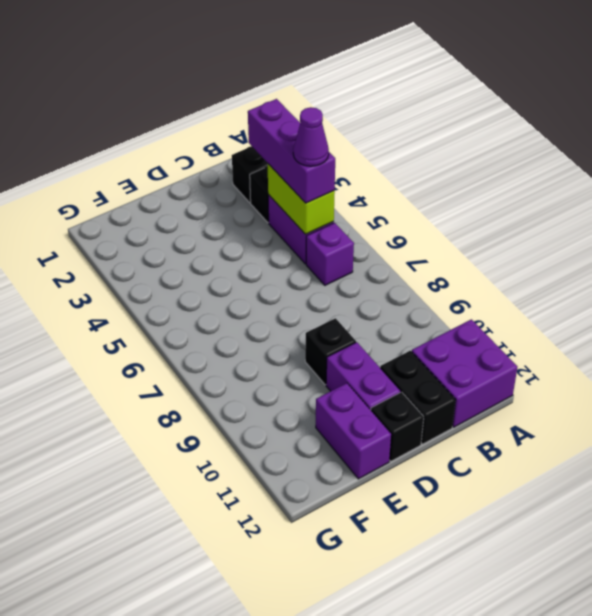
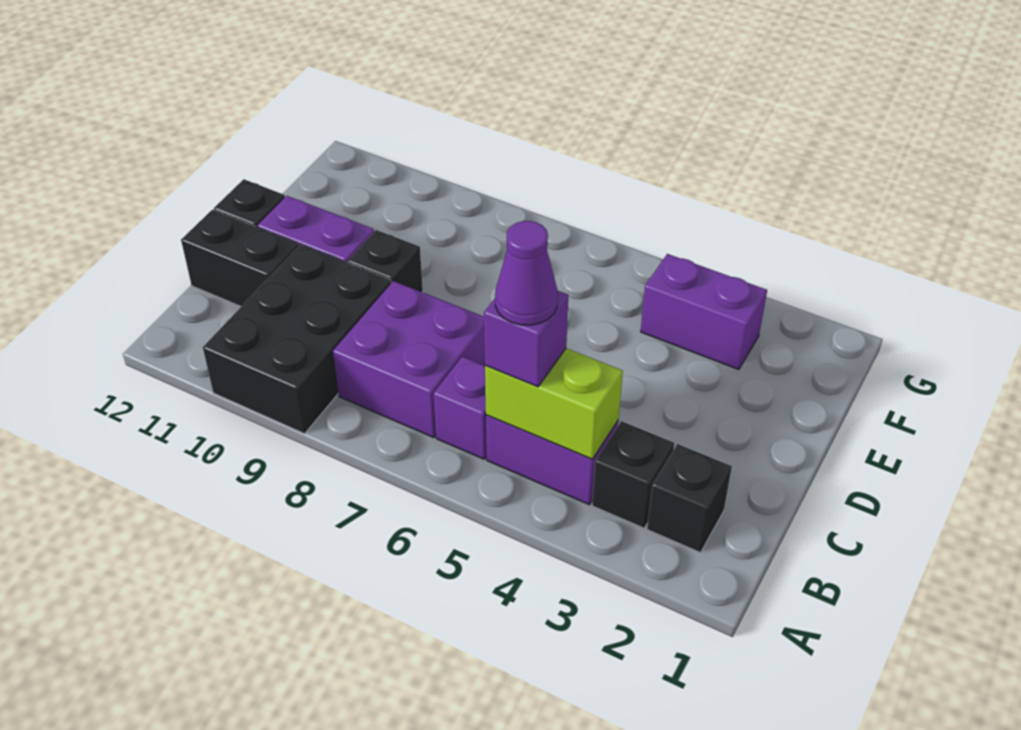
none -> black 2x3 brick [203,244,391,434]
purple 2x2 brick [412,319,517,427] -> purple 2x2 brick moved to [333,281,485,437]
purple 1x3 brick [248,99,335,203] -> purple 1x1 brick [484,291,568,387]
purple 1x2 brick [316,383,391,479] -> purple 1x2 brick moved to [641,254,767,370]

